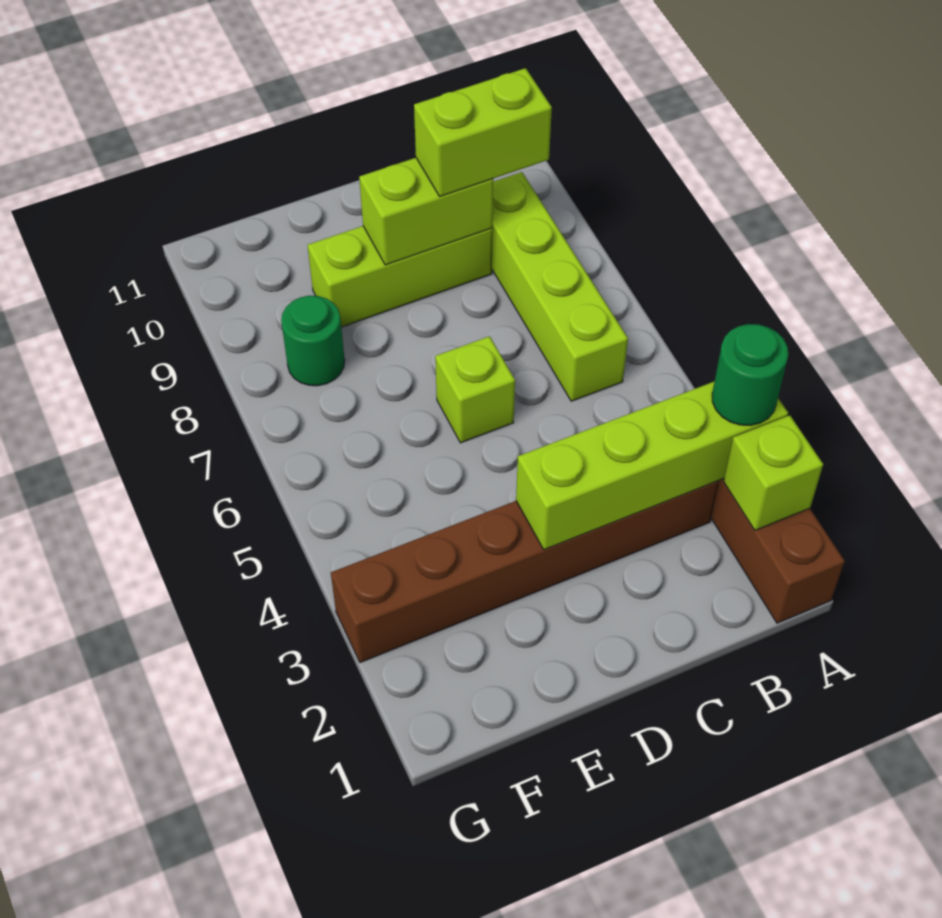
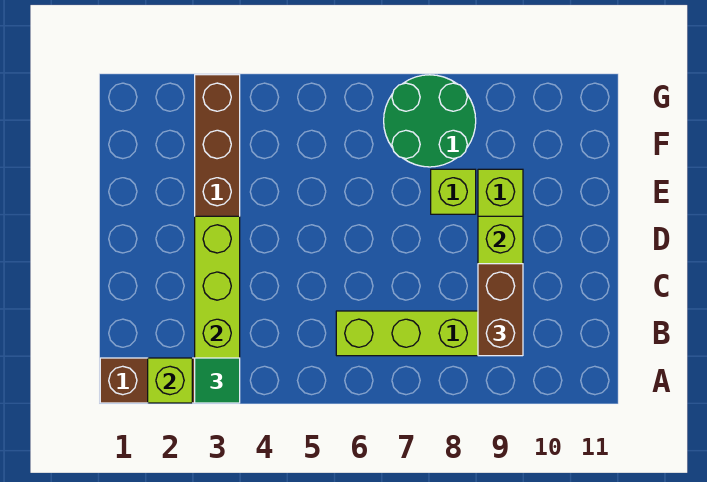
green 1x1 round brick [712,324,788,425] -> green 1x1 tile [195,358,240,403]
lime 1x2 brick [414,68,552,196] -> brown 1x2 brick [478,264,523,356]
lime 1x1 brick [435,336,515,443] -> lime 1x1 brick moved to [431,169,476,214]
green 1x1 round brick [281,296,345,386] -> green 2x2 round brick [384,75,476,167]

